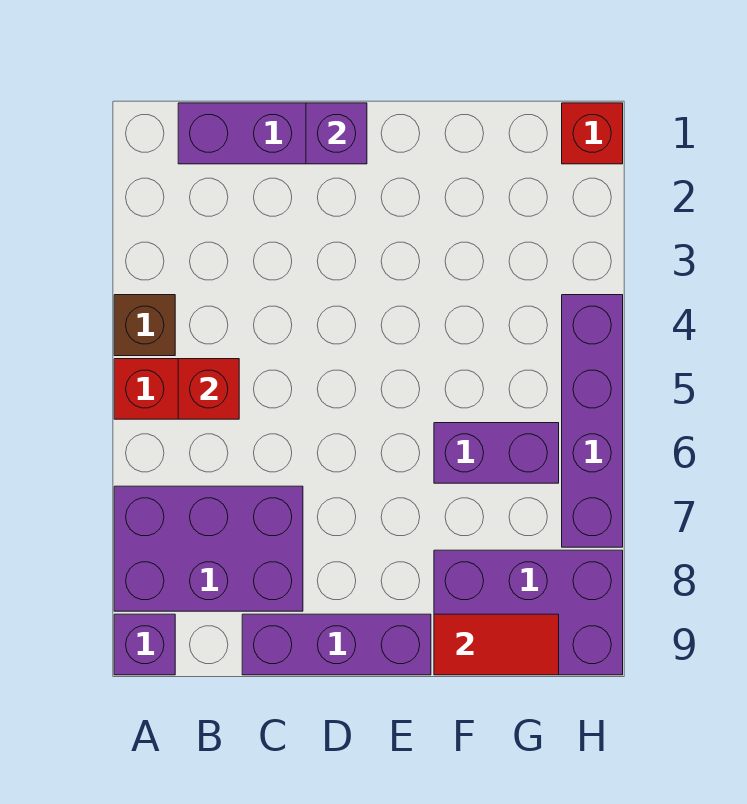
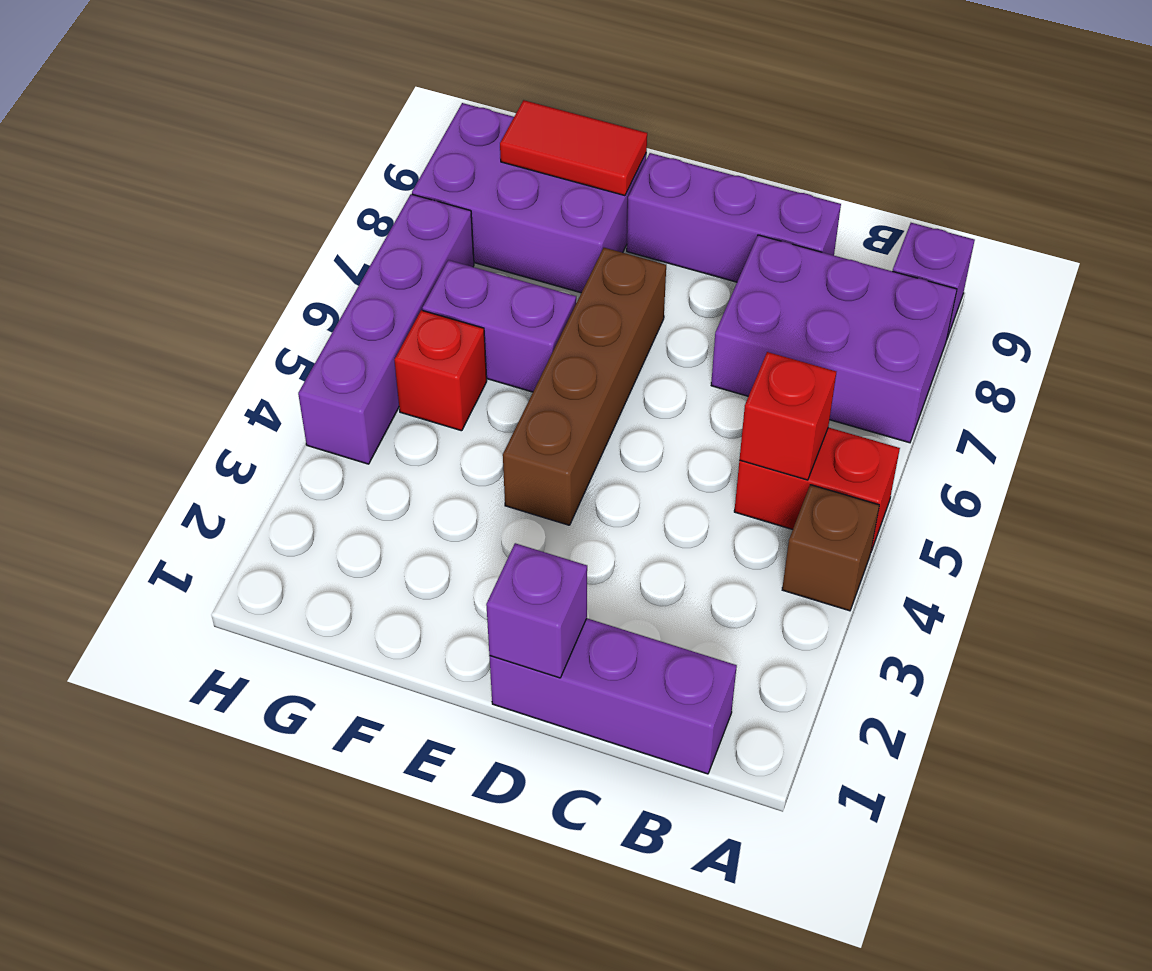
none -> brown 1x4 brick [503,248,666,525]
red 1x1 brick [562,103,623,164] -> red 1x1 brick moved to [395,310,487,431]

